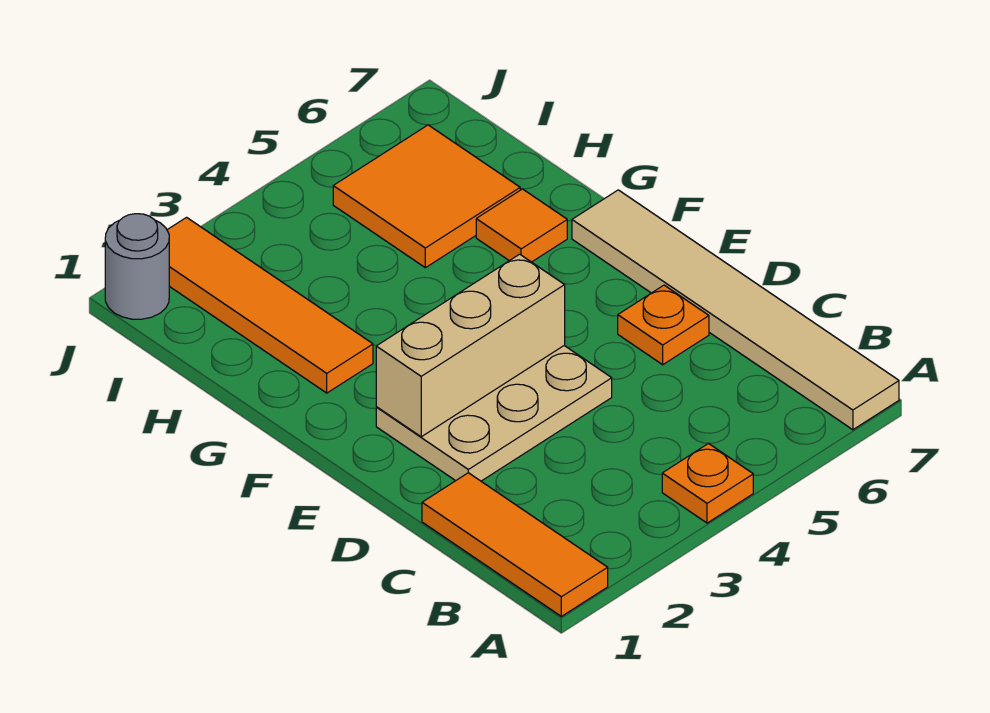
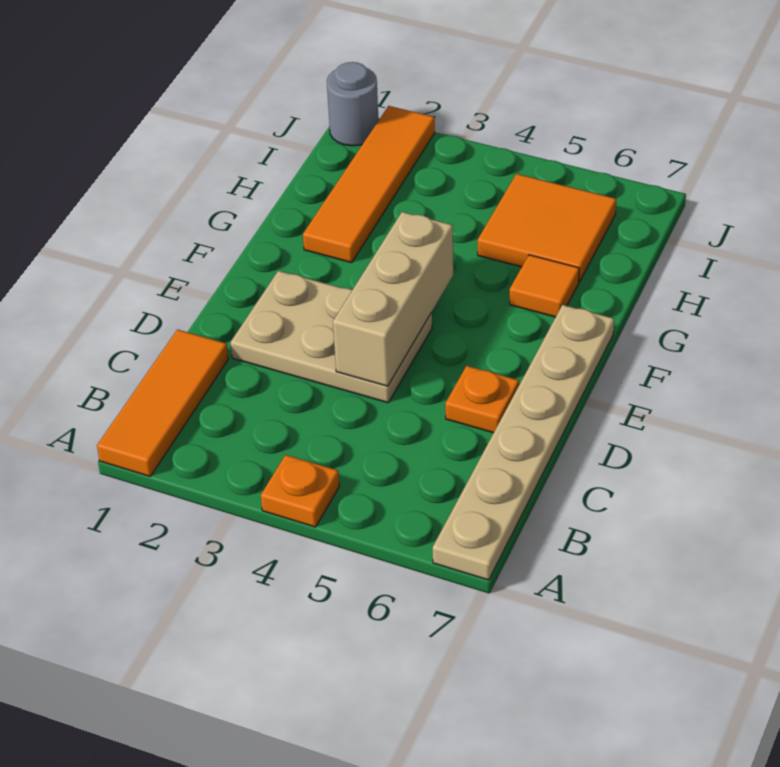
tan 1x6 tile [572,190,899,430] -> tan 1x6 plate [433,305,614,580]
tan 1x3 brick [376,254,565,437] -> tan 1x3 brick turned to [333,212,453,386]

